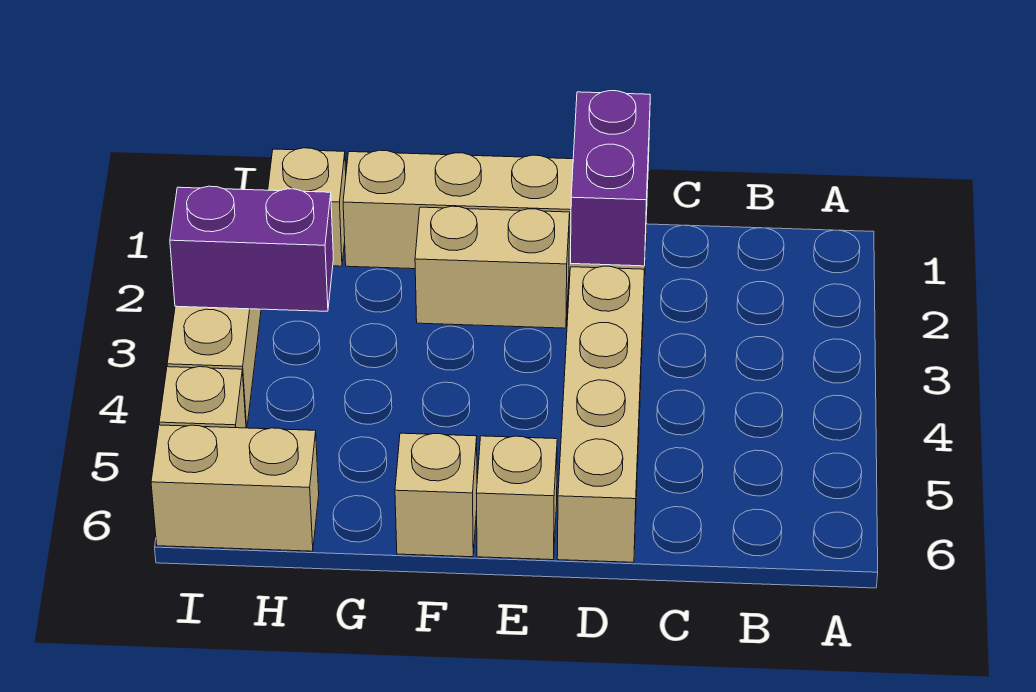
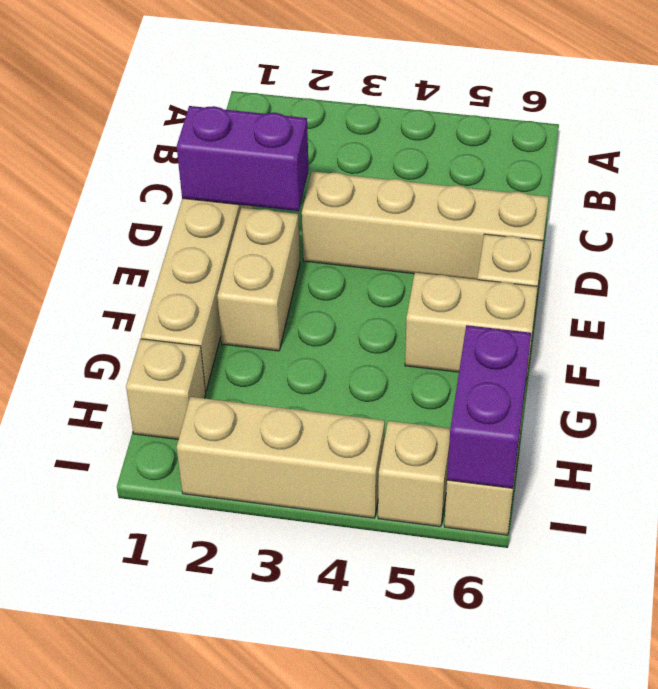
tan 1x1 brick [395,433,477,557] -> tan 1x2 brick [405,273,538,380]
purple 1x2 brick [170,186,334,311] -> purple 1x2 brick moved to [447,325,531,488]

